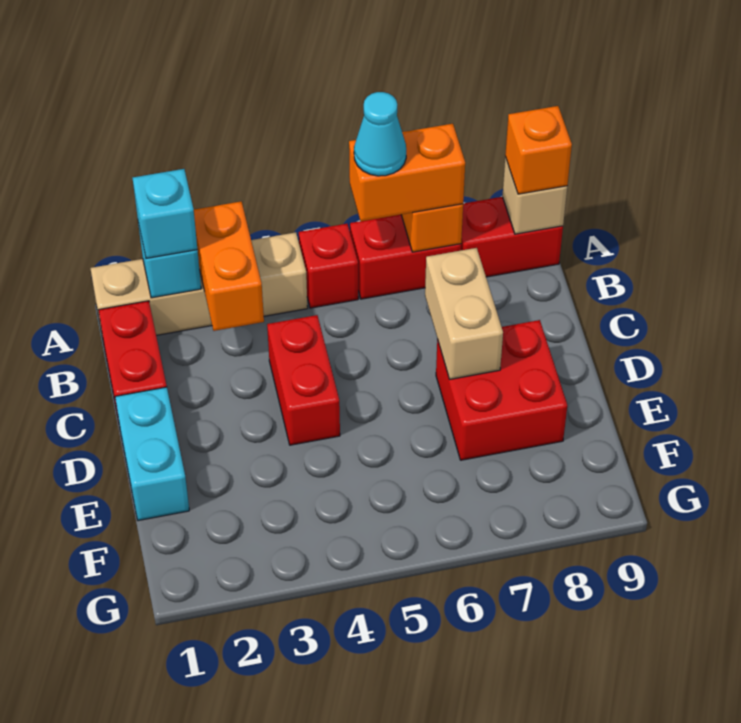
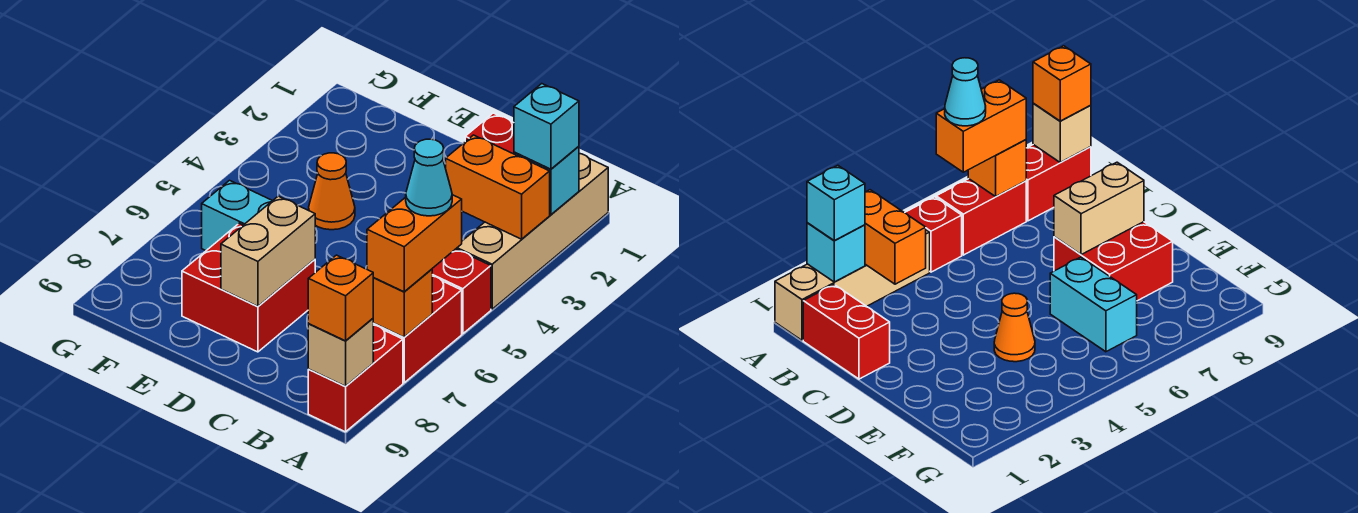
red 1x2 brick [267,315,340,445] -> none
tan 1x2 brick [425,248,503,380] -> tan 1x2 brick turned to [221,196,315,306]
cyan 1x2 brick [115,387,189,521] -> cyan 1x2 brick moved to [202,180,272,251]
none -> orange 1x1 cone [309,153,355,230]

